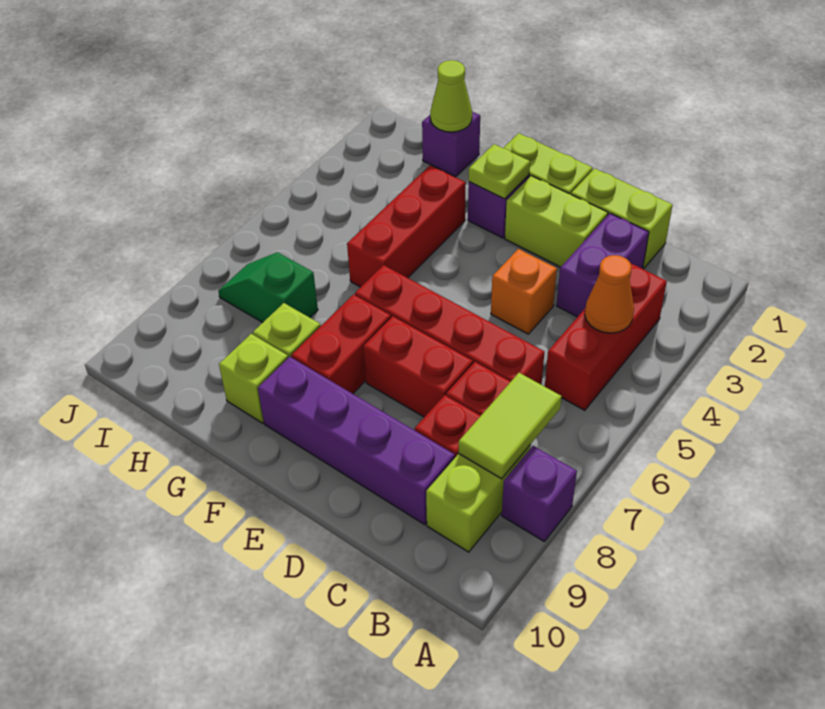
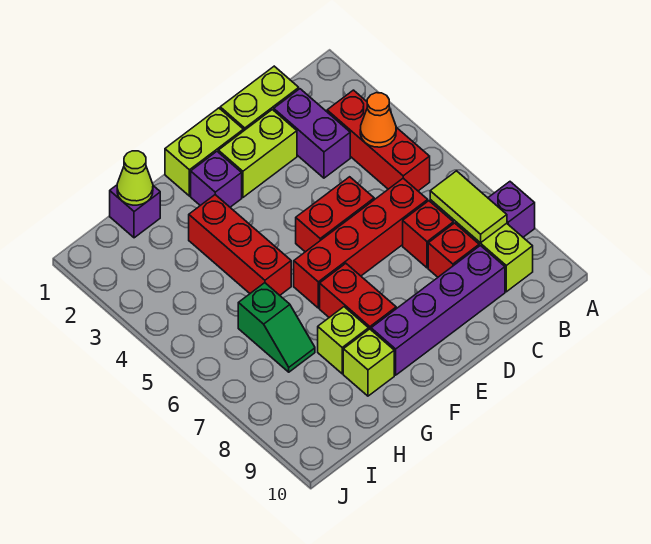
orange 1x1 brick [491,249,557,334] -> none
red 1x2 brick [363,316,473,417] -> red 1x2 brick moved to [296,177,374,252]
lime 1x1 plate [469,144,530,199] -> none
green 1x2 slope [218,252,318,323] -> green 1x2 slope turned to [238,283,315,372]

